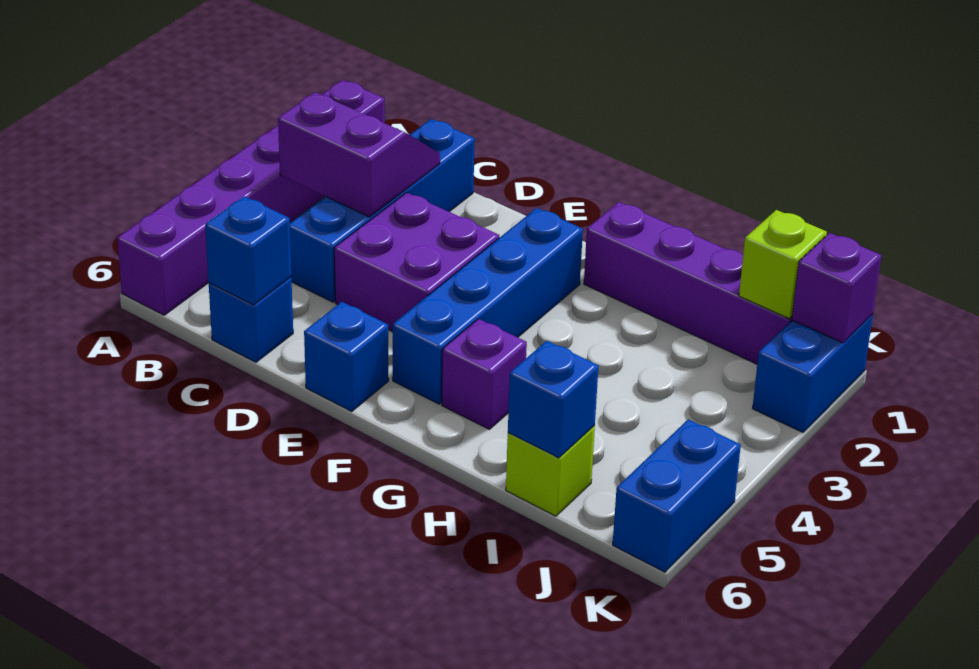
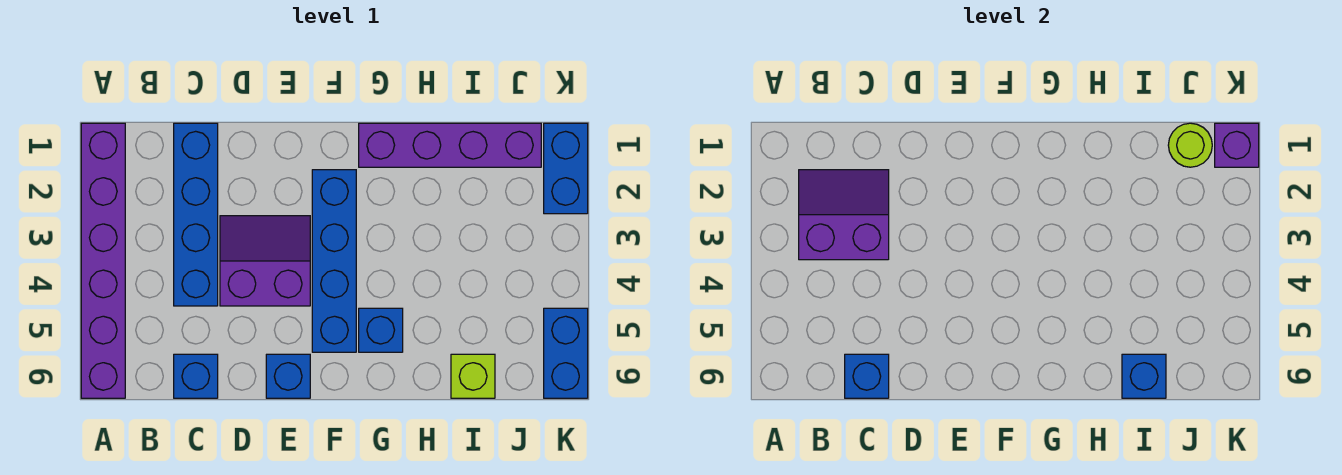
purple 2x2 brick [334,192,499,332] -> purple 2x2 slope [220,216,310,306]
purple 1x1 brick [442,319,527,429] -> blue 1x1 brick [359,308,403,352]
lime 1x1 brick [739,210,827,319] -> lime 1x1 round brick [1168,123,1212,167]

